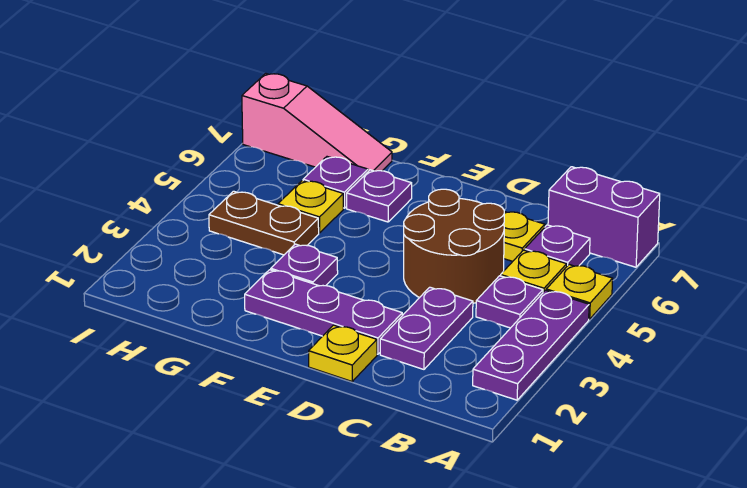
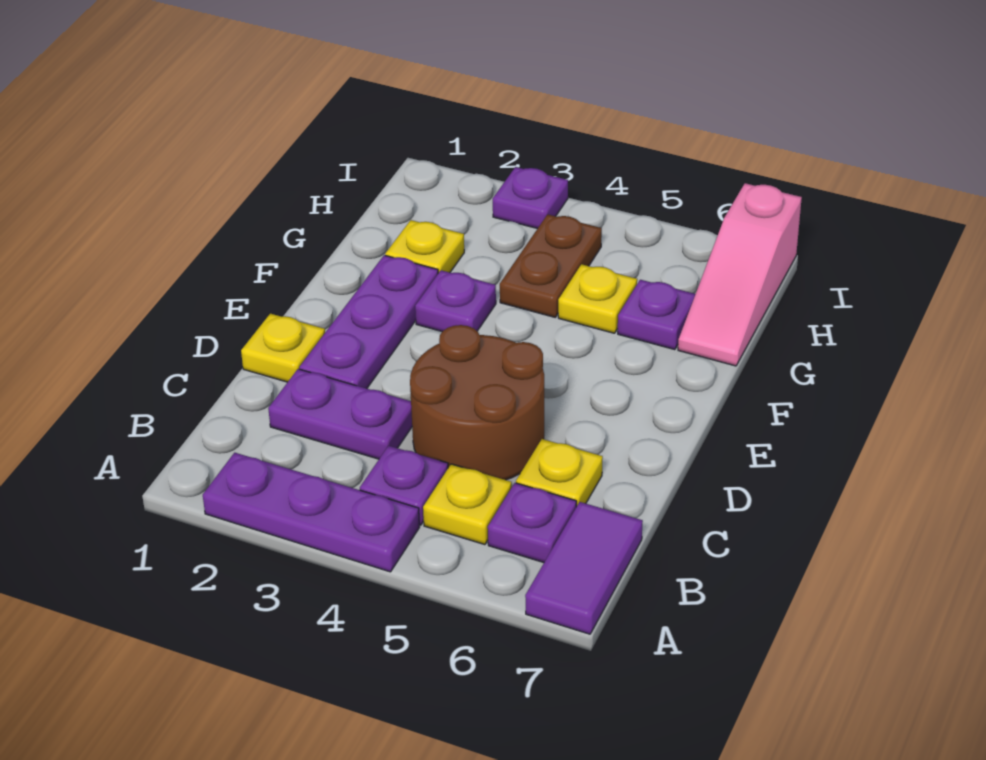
yellow 1x1 plate [546,265,613,319] -> yellow 1x1 plate moved to [385,220,464,273]
purple 1x2 brick [548,167,660,267] -> purple 1x2 tile [525,502,643,634]
purple 1x1 plate [347,170,412,222] -> purple 1x1 plate moved to [493,167,568,229]

